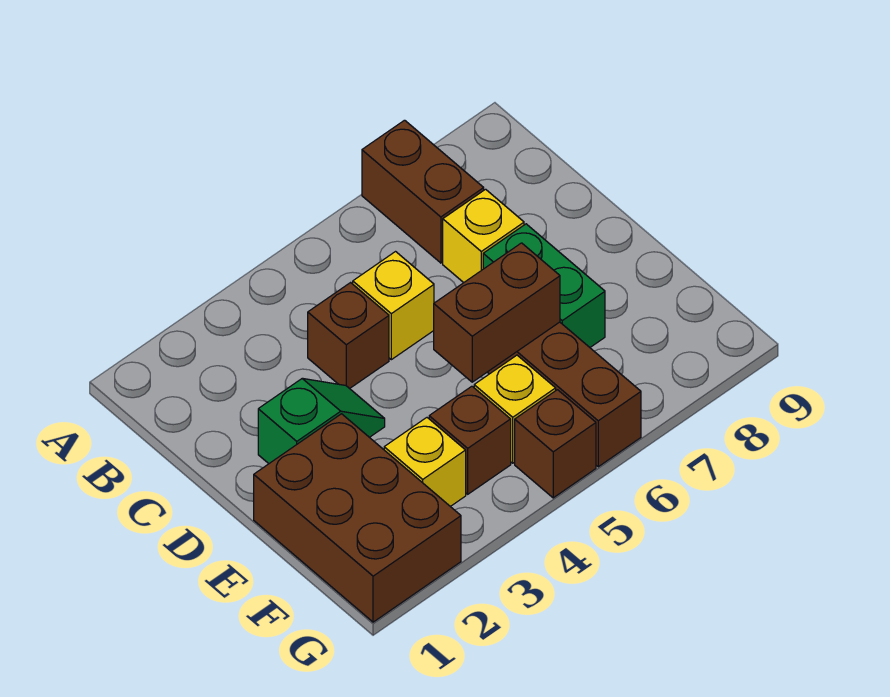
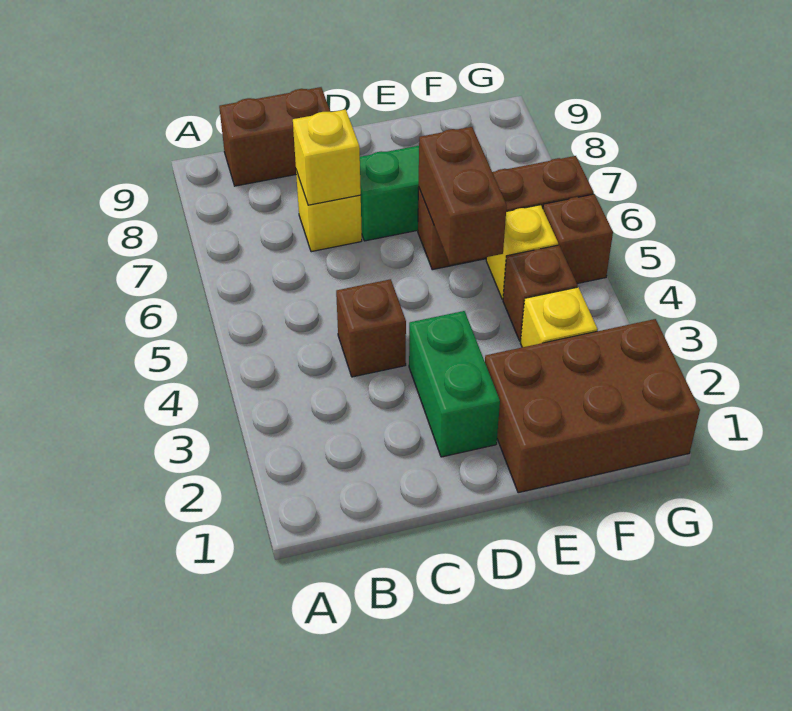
brown 1x2 brick [362,120,484,263] -> brown 1x2 brick moved to [219,87,330,186]
yellow 1x1 brick [353,252,434,360] -> yellow 1x1 brick moved to [293,109,361,205]
green 1x2 slope [258,378,385,464] -> green 1x2 brick [409,311,500,457]

